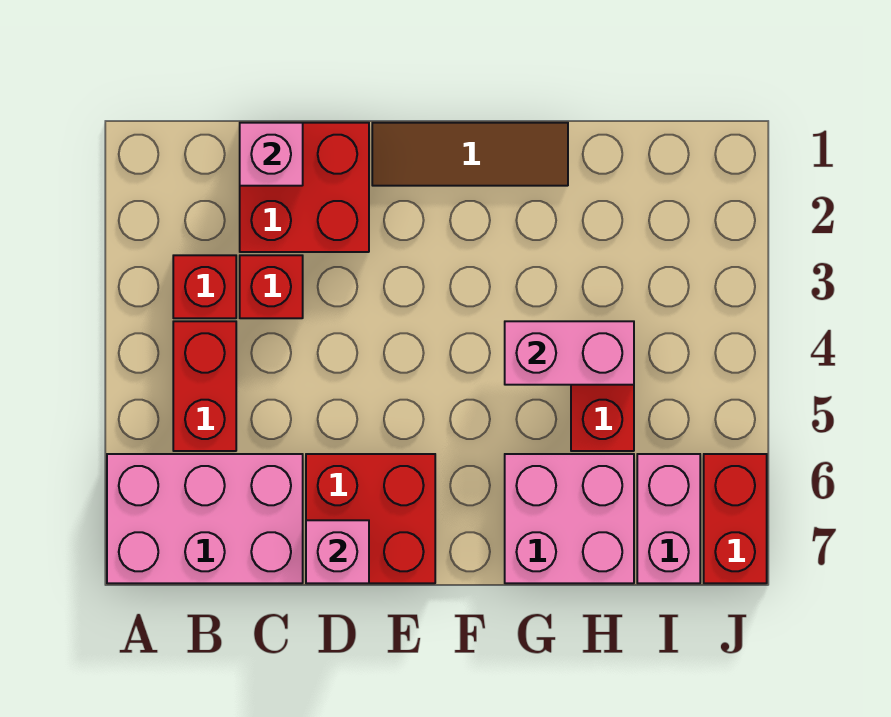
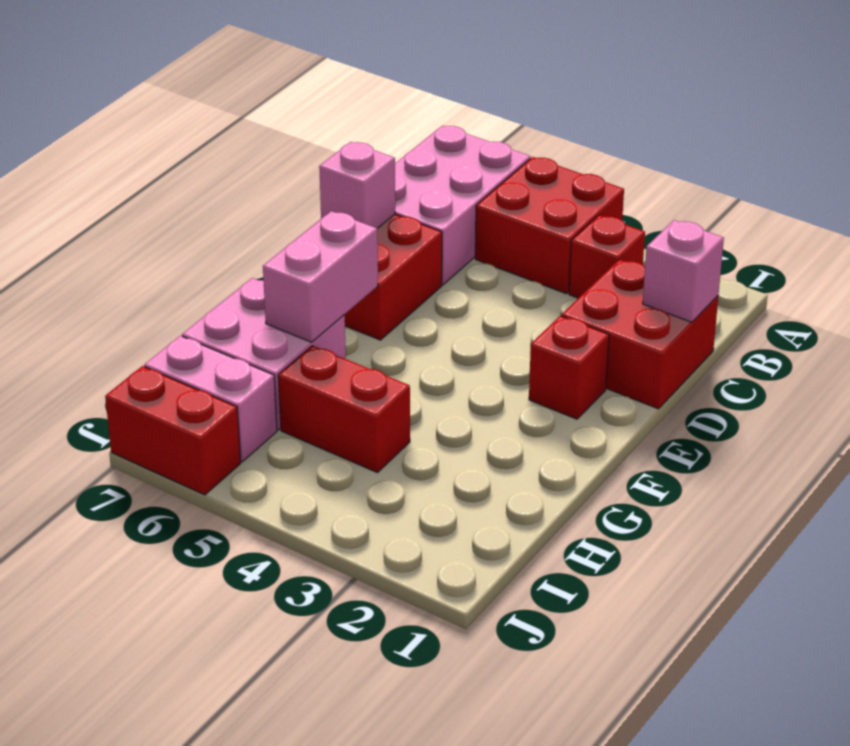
red 1x2 brick [173,321,236,451] -> red 2x2 brick [475,157,624,294]
red 1x1 brick [240,255,303,318] -> red 1x1 brick moved to [529,316,609,419]
brown 1x3 tile [372,123,568,186] -> none
pink 1x2 brick [505,321,634,385] -> pink 1x2 brick moved to [263,211,378,342]

